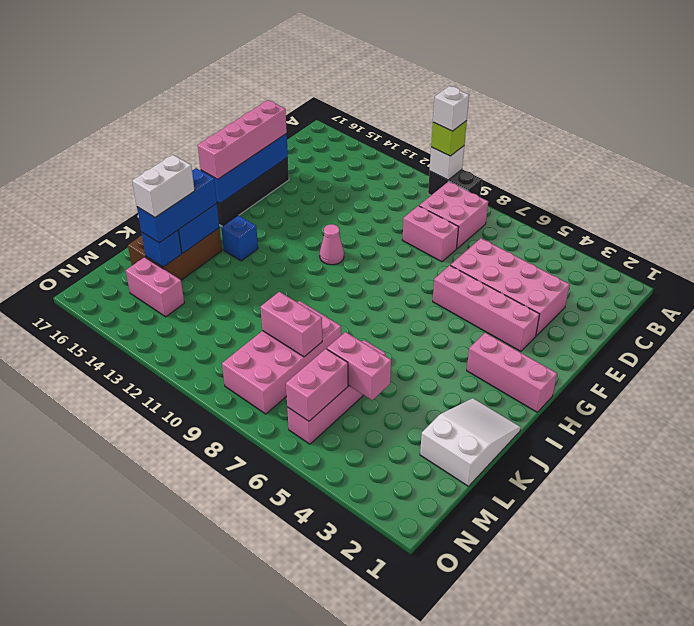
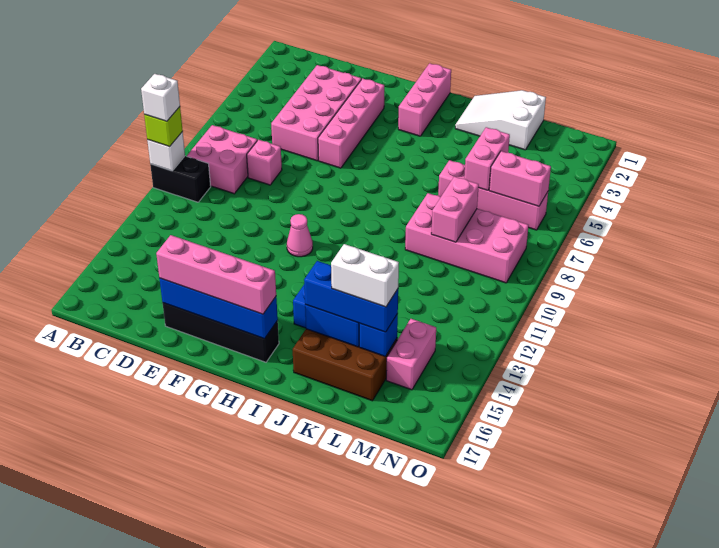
black 1x2 brick [428,169,482,197] -> black 1x2 brick turned to [150,156,211,202]
pink 1x2 brick [402,206,459,262] -> pink 1x1 brick [247,140,282,185]

